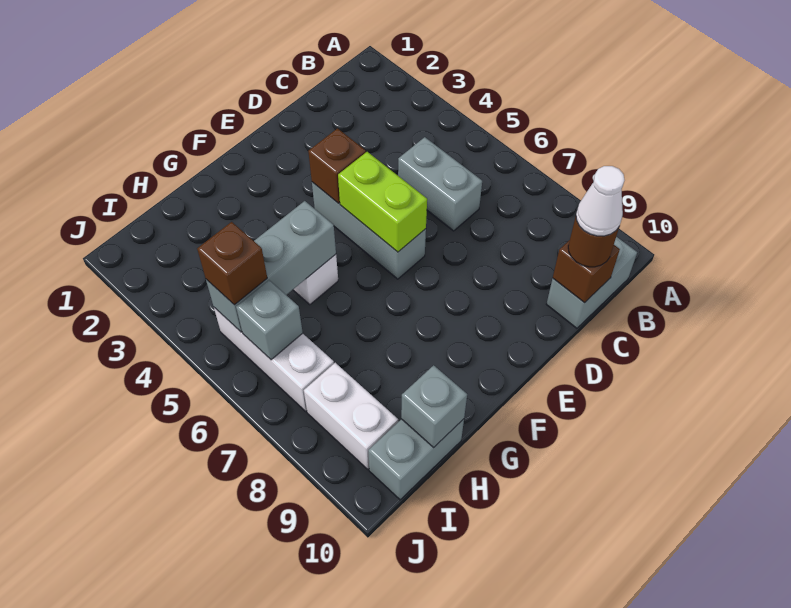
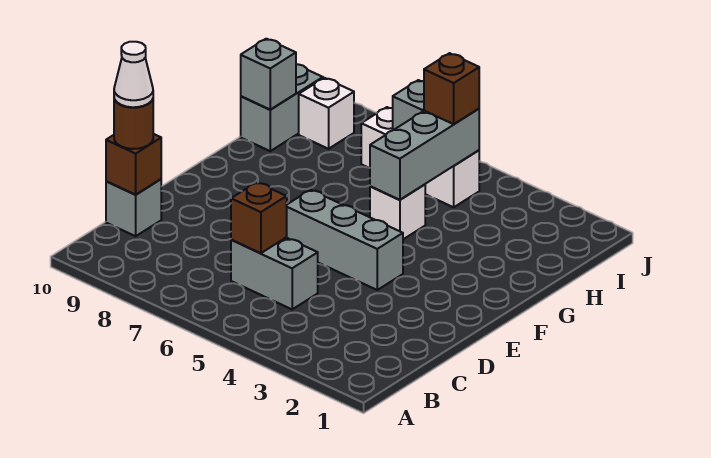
grey 1x2 brick [546,237,637,328] -> grey 1x1 brick [106,179,161,236]
brown 1x1 brick [308,128,366,203] -> brown 1x1 brick moved to [231,182,287,253]
lime 1x2 brick [338,152,427,252] -> none
white 1x2 brick [304,363,398,469] -> white 1x1 brick [299,78,354,149]

